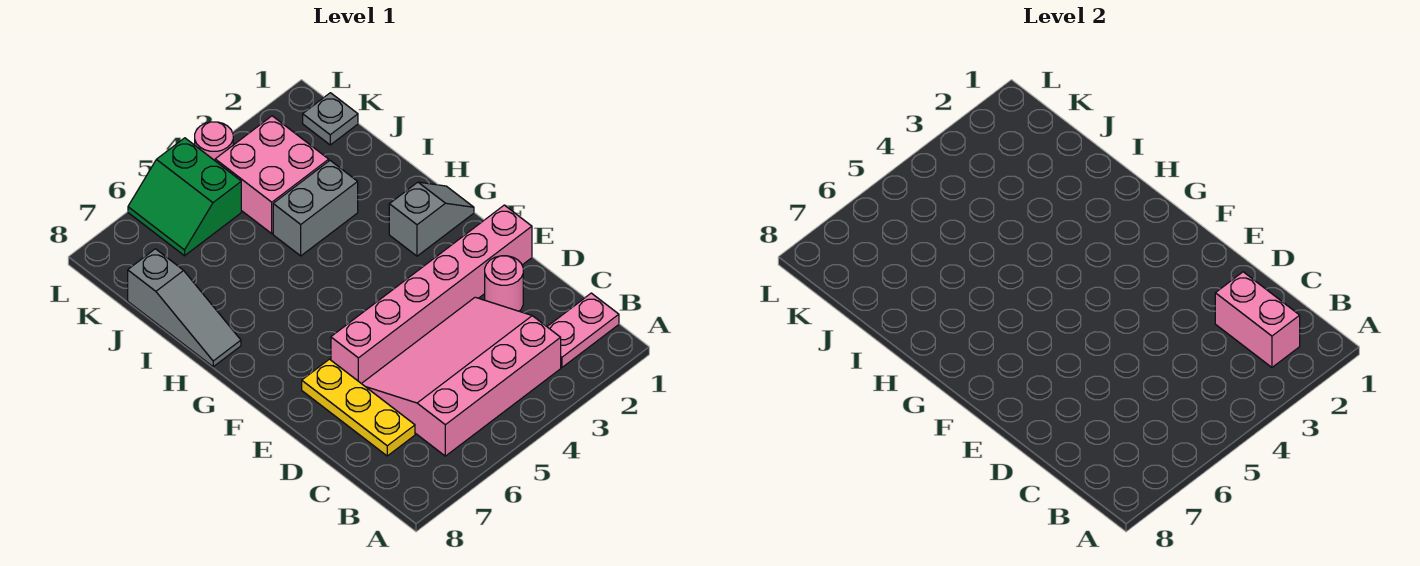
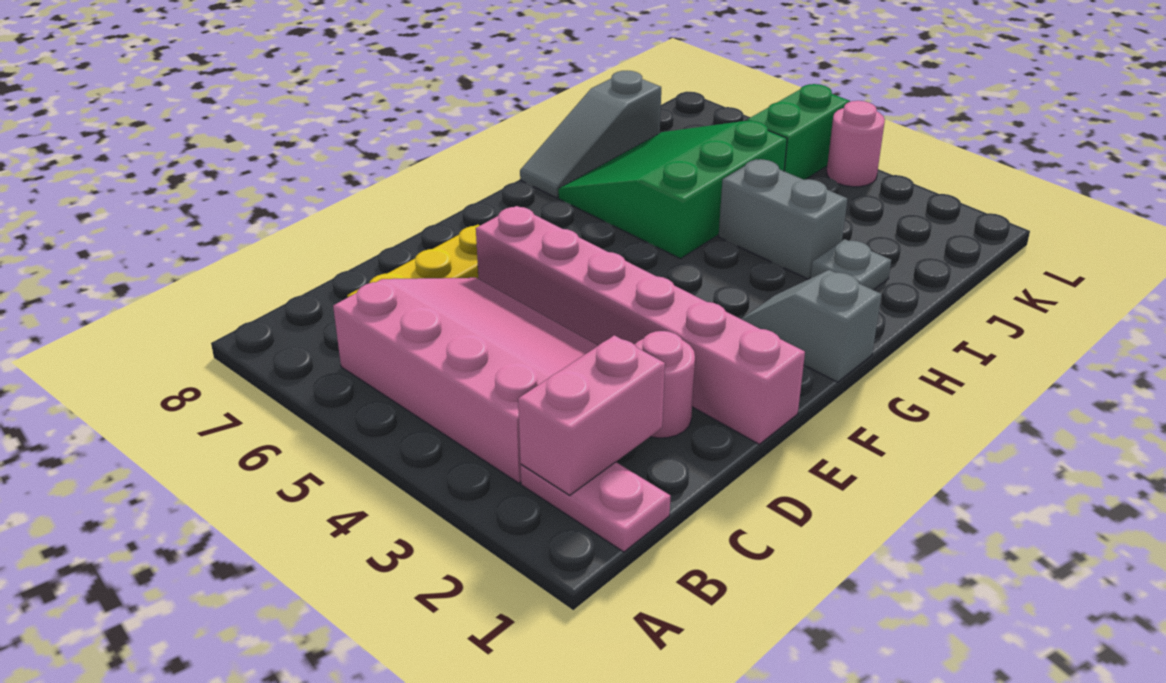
grey 1x2 slope [389,182,474,256] -> grey 1x2 slope turned to [742,270,881,382]
none -> green 3x3 slope [558,121,787,259]
pink 2x2 brick [215,116,329,234] -> none
grey 1x1 plate [303,93,358,145] -> grey 1x1 plate moved to [811,239,891,290]

